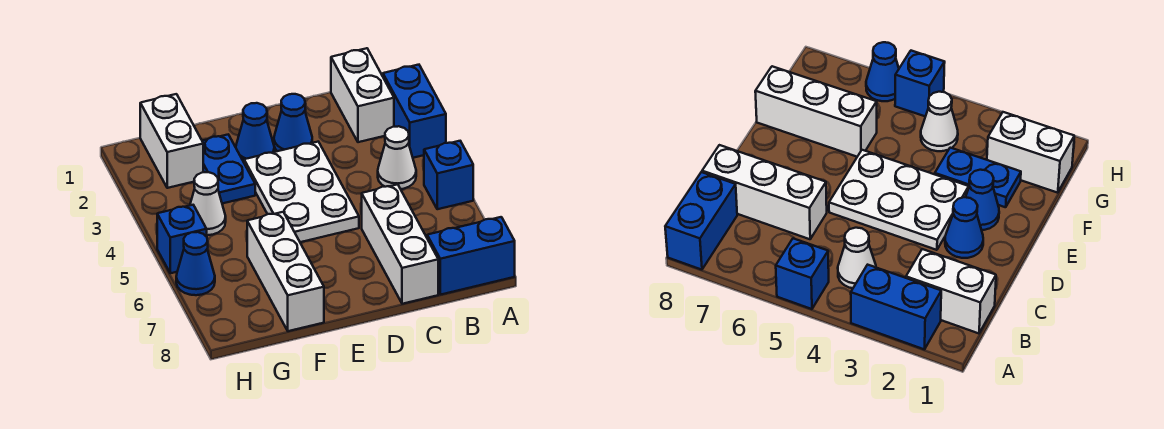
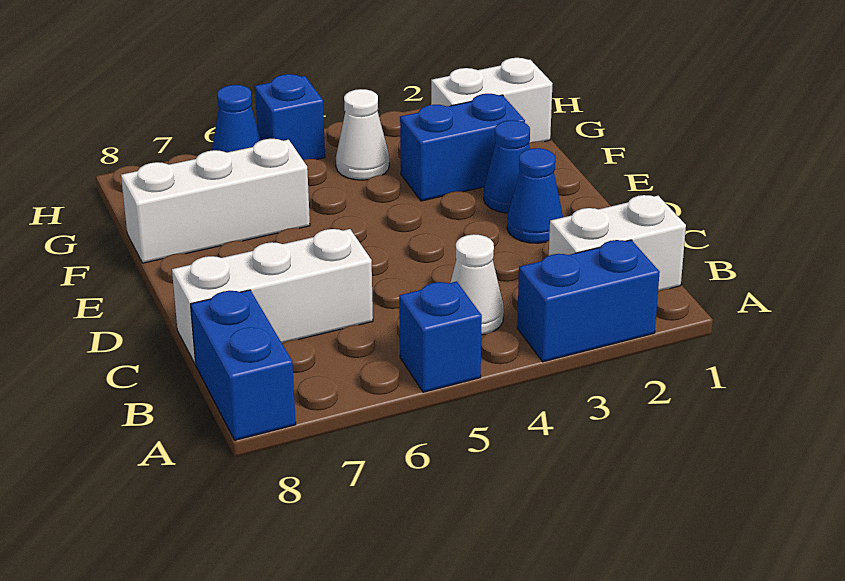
white 2x3 plate [244,142,359,242] -> none
blue 1x2 plate [202,135,255,204] -> blue 1x2 brick [400,94,525,201]

